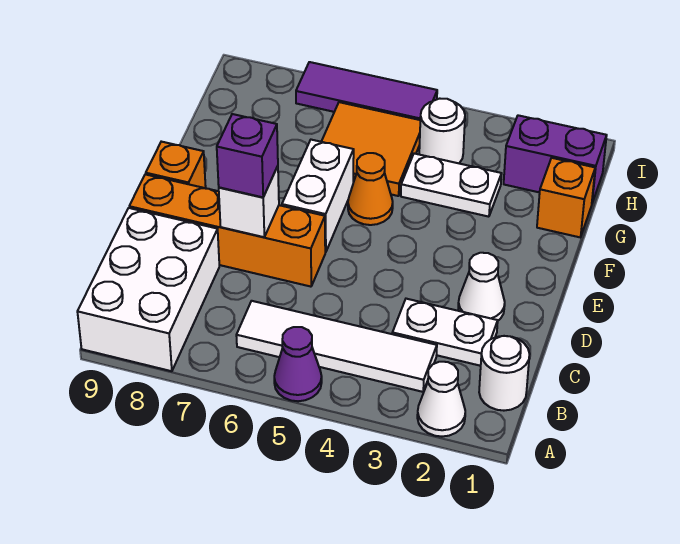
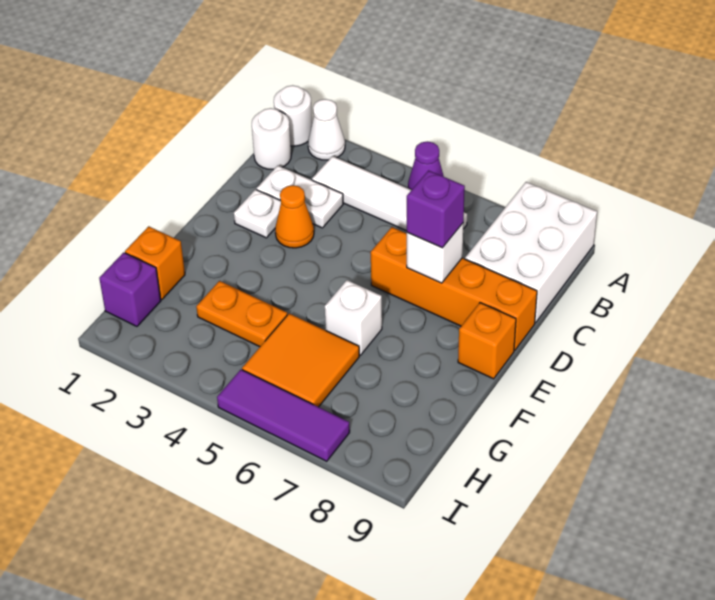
white 1x1 cone [458,253,505,320] -> white 1x1 plate [234,190,281,238]
white 1x2 brick [282,140,354,252] -> white 1x1 brick [325,280,382,355]
orange 1x1 cone [348,153,393,225] -> orange 1x1 cone moved to [275,185,314,248]
white 1x2 plate [401,154,502,217] -> orange 1x2 plate [196,281,287,347]
purple 1x2 brick [504,115,607,203] -> purple 1x1 brick [99,252,161,326]
white 1x1 round brick [419,99,465,163] -> white 1x1 round brick moved to [274,85,312,146]

